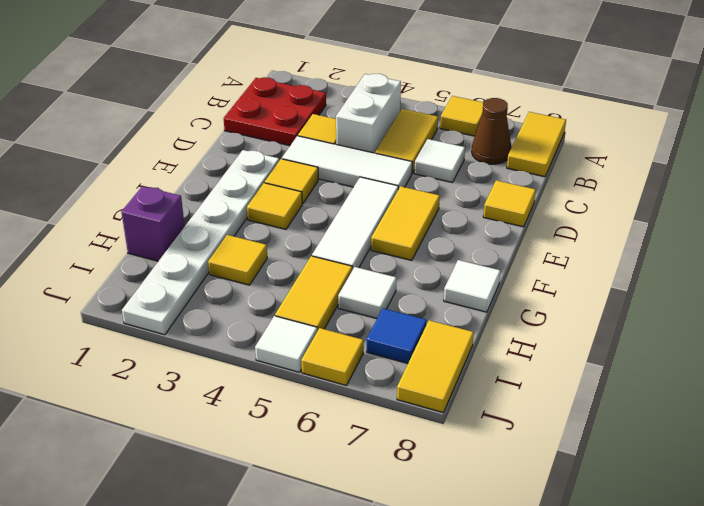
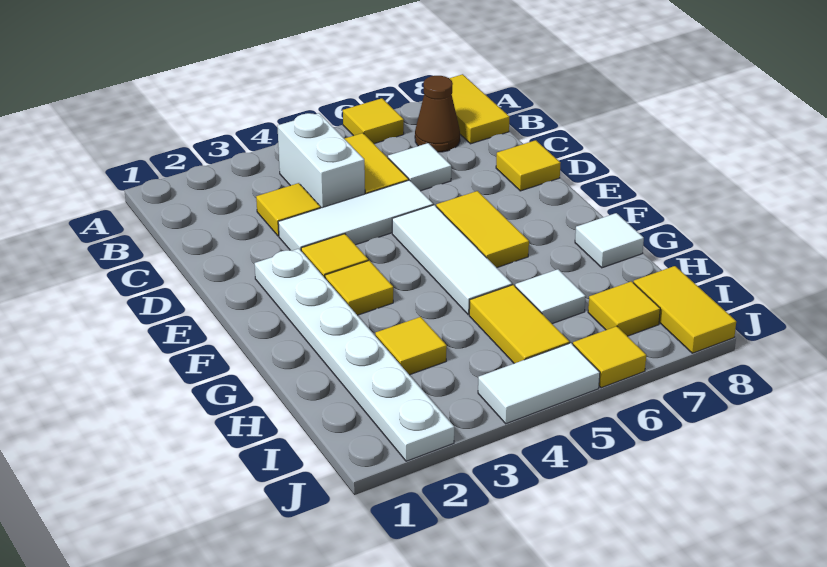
red 2x2 plate [224,77,326,146] -> none
purple 1x1 brick [121,186,185,261] -> none
blue 1x1 tile [367,308,427,363] -> yellow 1x1 tile [588,281,660,336]
white 1x1 tile [255,316,317,372] -> white 1x2 tile [478,343,600,424]

